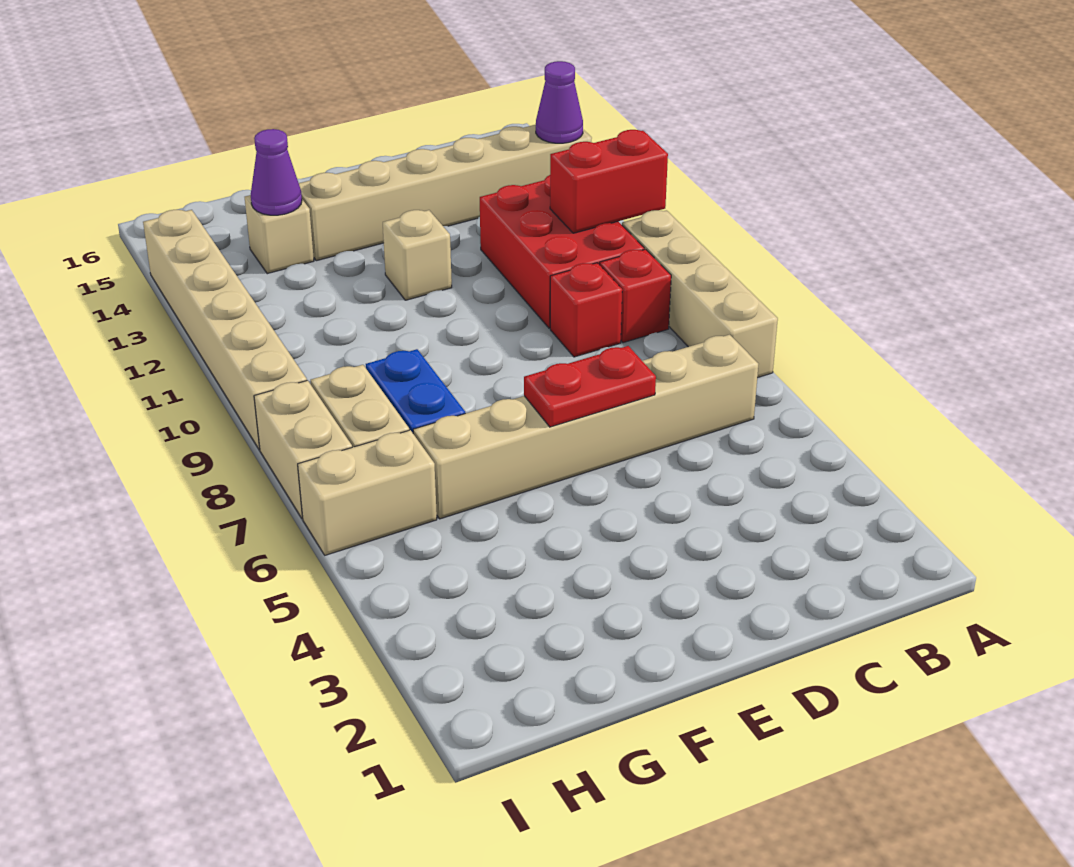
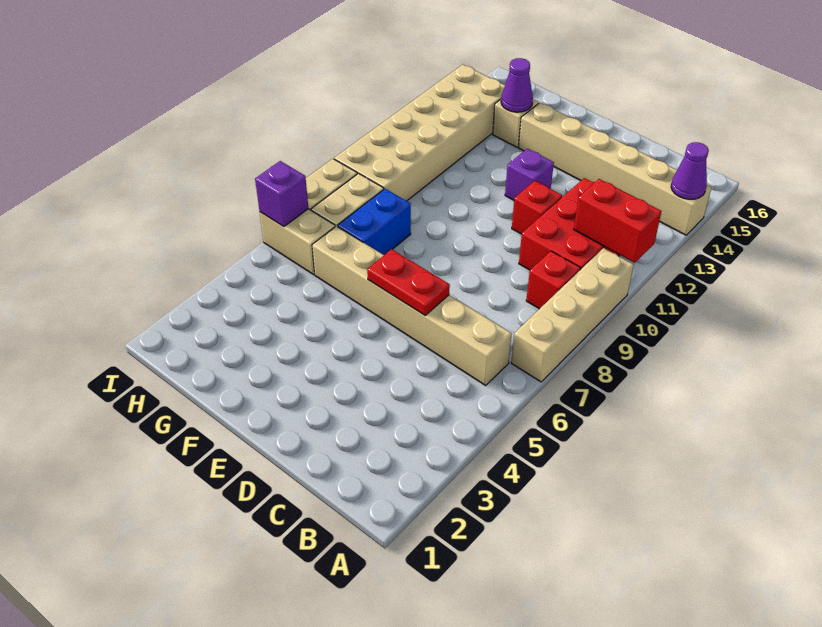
red 1x1 brick [550,263,622,357] -> red 1x1 brick moved to [512,181,562,234]
tan 1x1 brick [383,210,452,300] -> purple 1x1 brick [505,149,554,200]
none -> purple 1x1 brick [255,161,308,227]
tan 1x6 brick [143,210,307,450] -> tan 2x6 brick [334,65,505,201]

